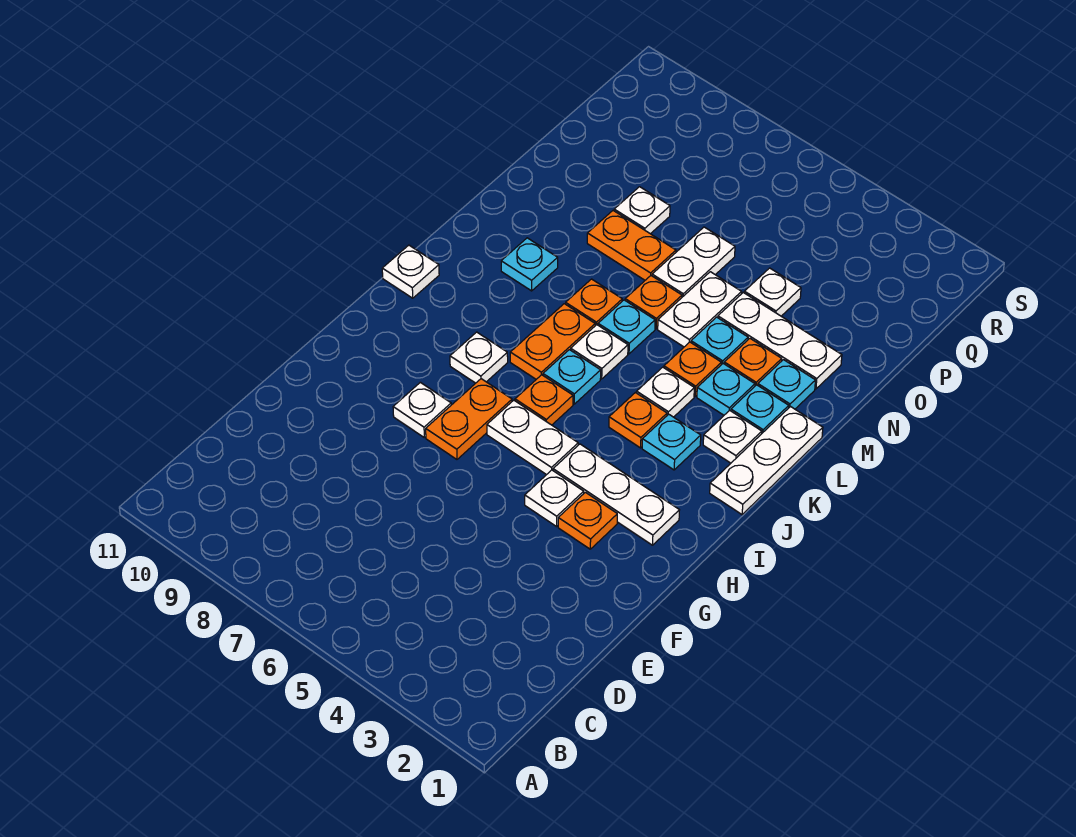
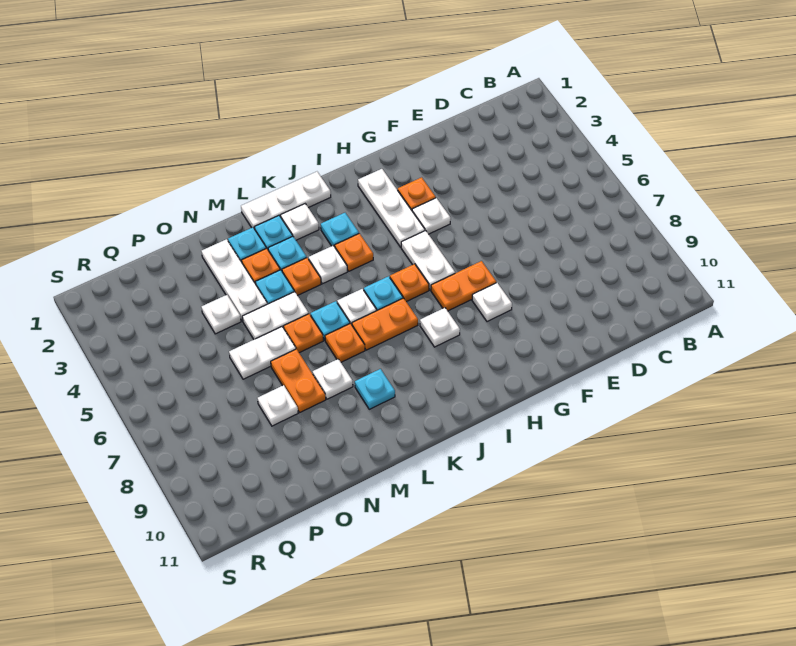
white 1x1 plate [382,245,439,298] -> white 1x1 plate moved to [313,359,353,399]

